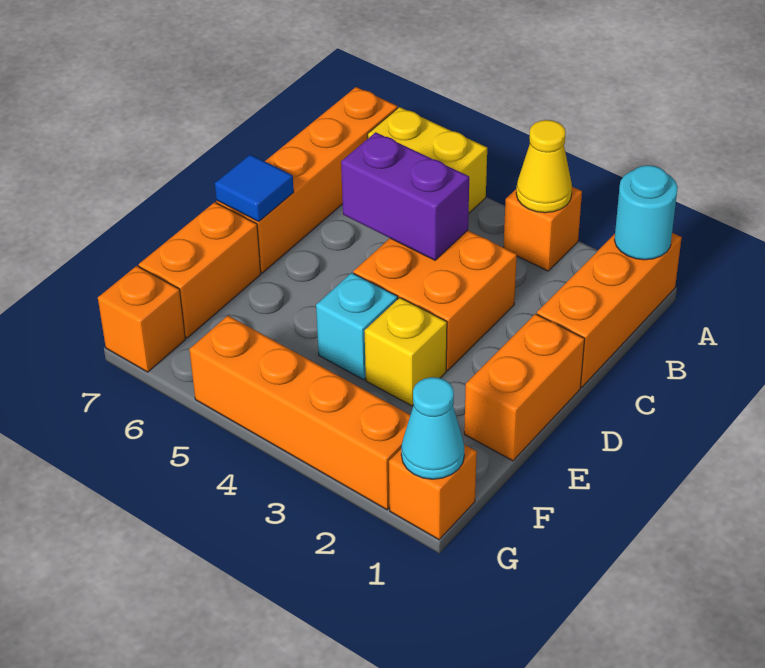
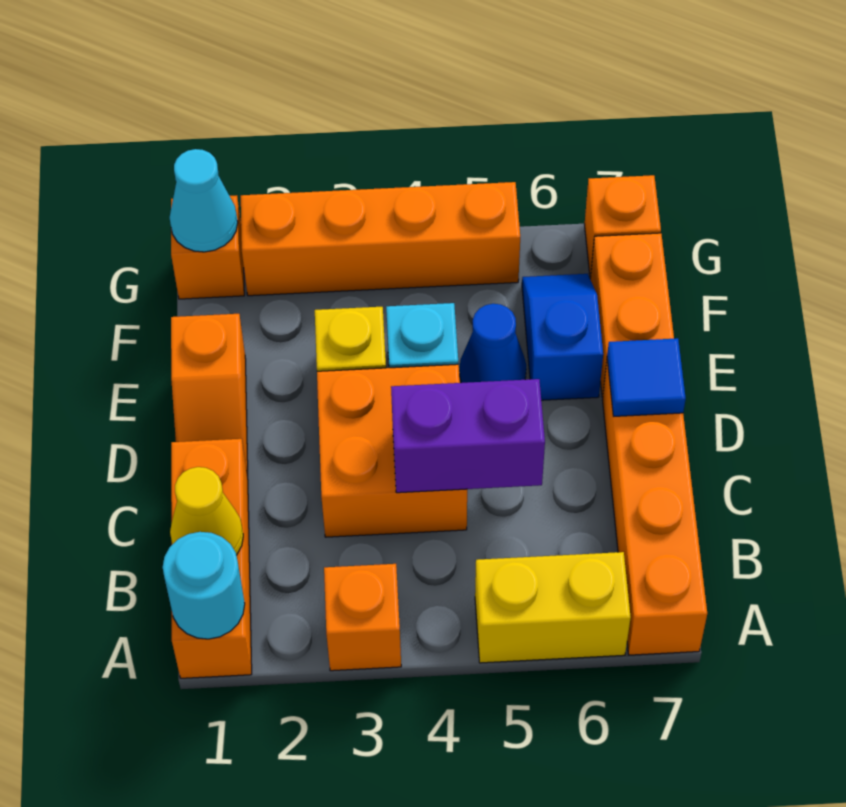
yellow 1x1 cone [516,120,572,213] -> yellow 1x1 cone moved to [170,467,243,555]
orange 1x2 brick [464,314,585,461] -> orange 1x2 slope [171,314,248,477]
none -> blue 1x1 cone [460,304,526,383]
none -> blue 1x2 slope [522,274,603,400]

